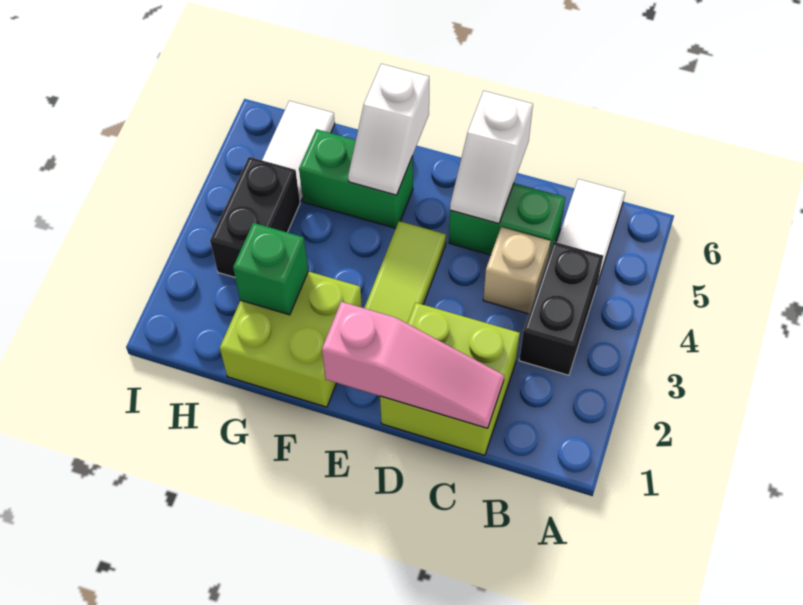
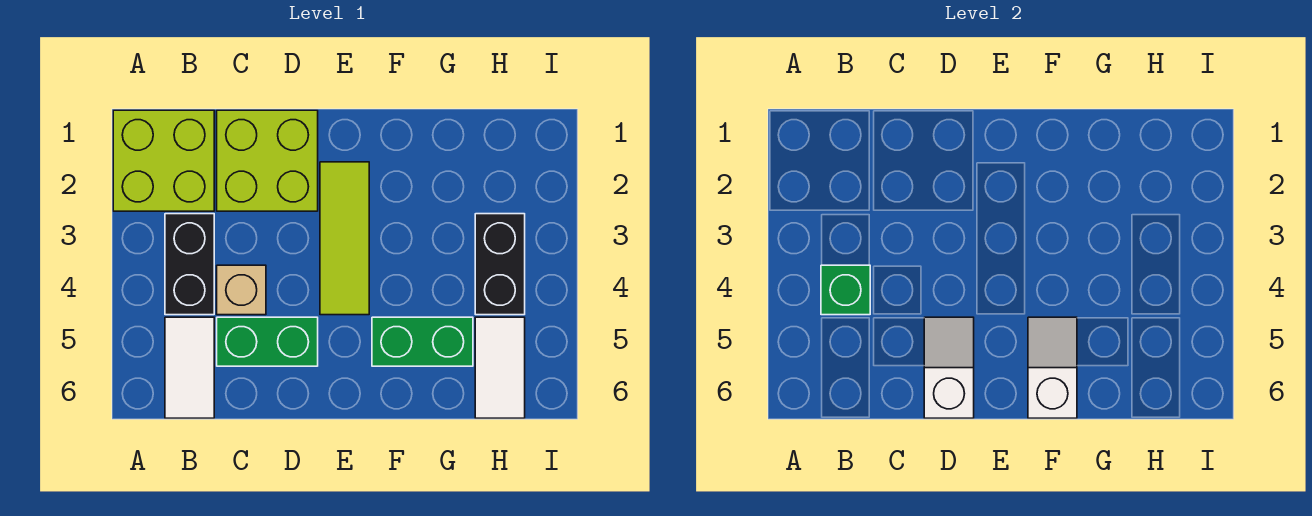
pink 1x3 slope [322,302,504,428] -> none
lime 2x2 brick [220,271,362,407] -> lime 2x2 brick moved to [113,110,214,211]
green 1x1 brick [233,223,308,315] -> green 1x1 brick moved to [821,265,870,315]

